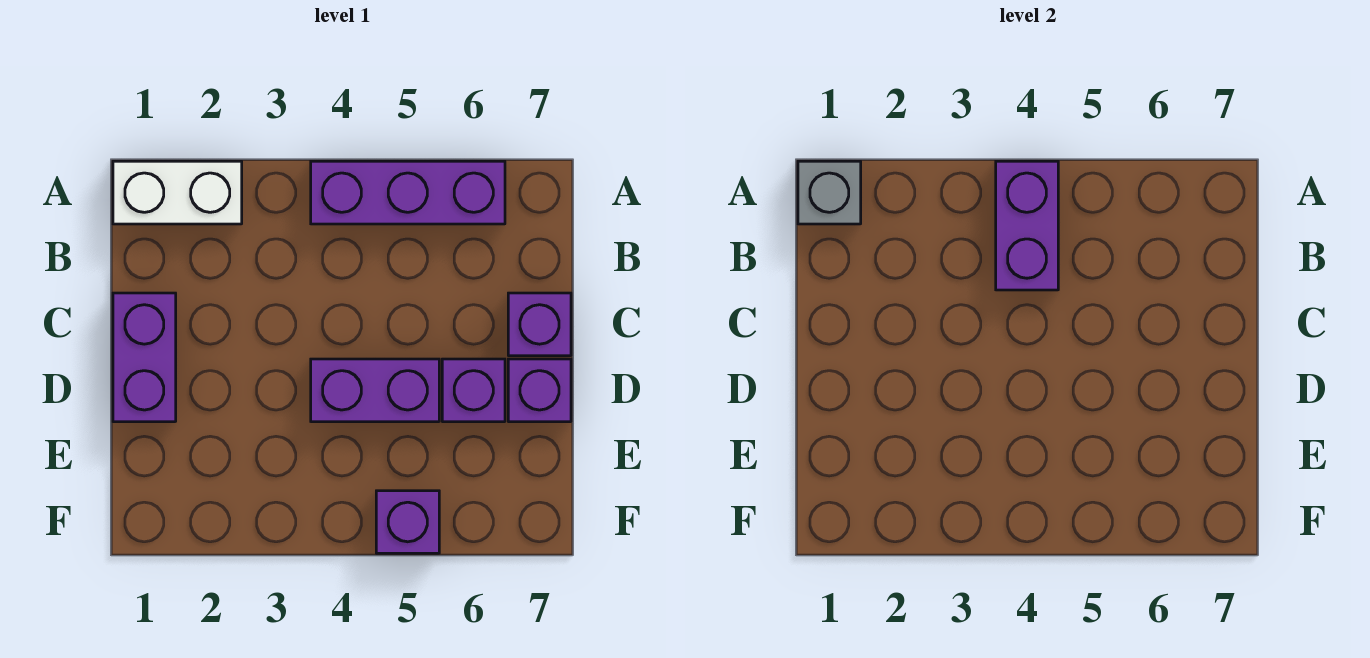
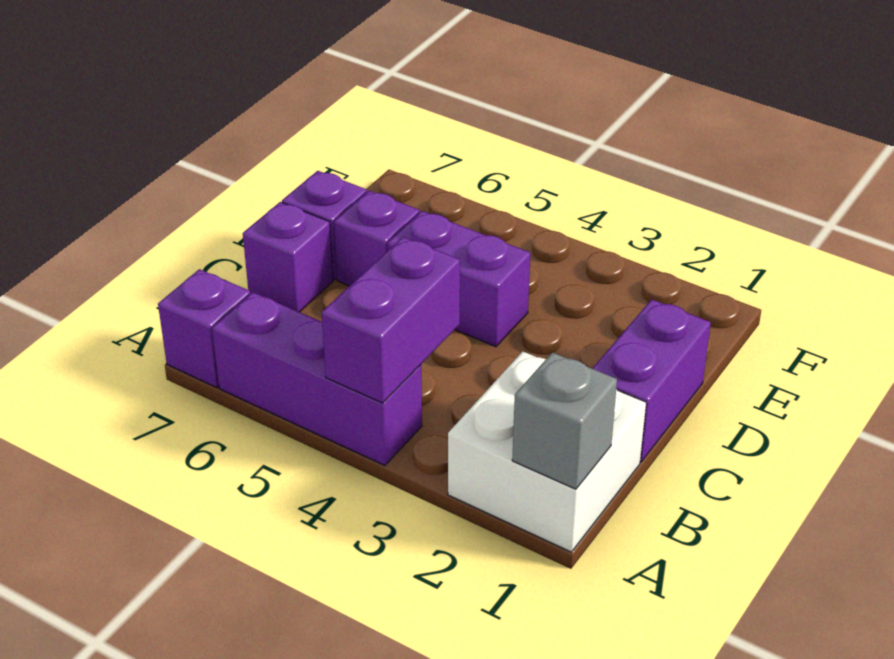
white 1x2 brick [113,161,242,224] -> white 2x2 brick [448,351,646,552]
purple 1x1 brick [376,491,439,553] -> purple 1x1 brick moved to [158,269,250,387]

